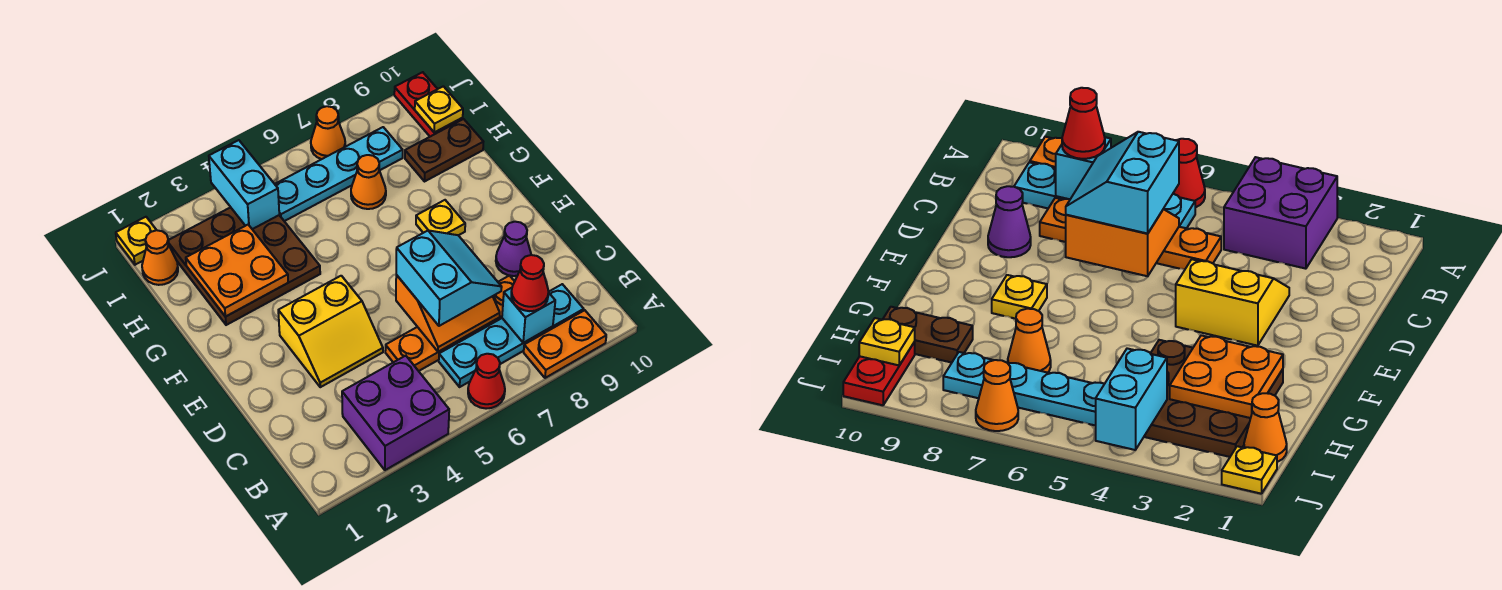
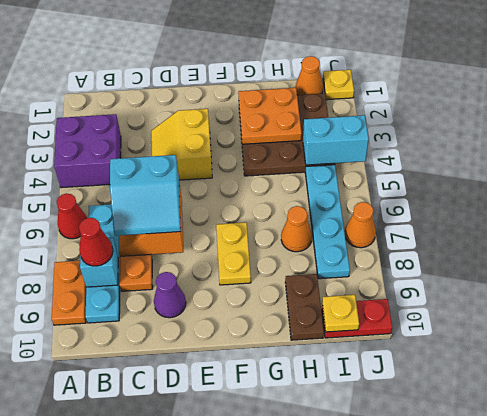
yellow 1x1 plate [416,200,465,235] -> yellow 1x2 plate [216,222,251,285]

